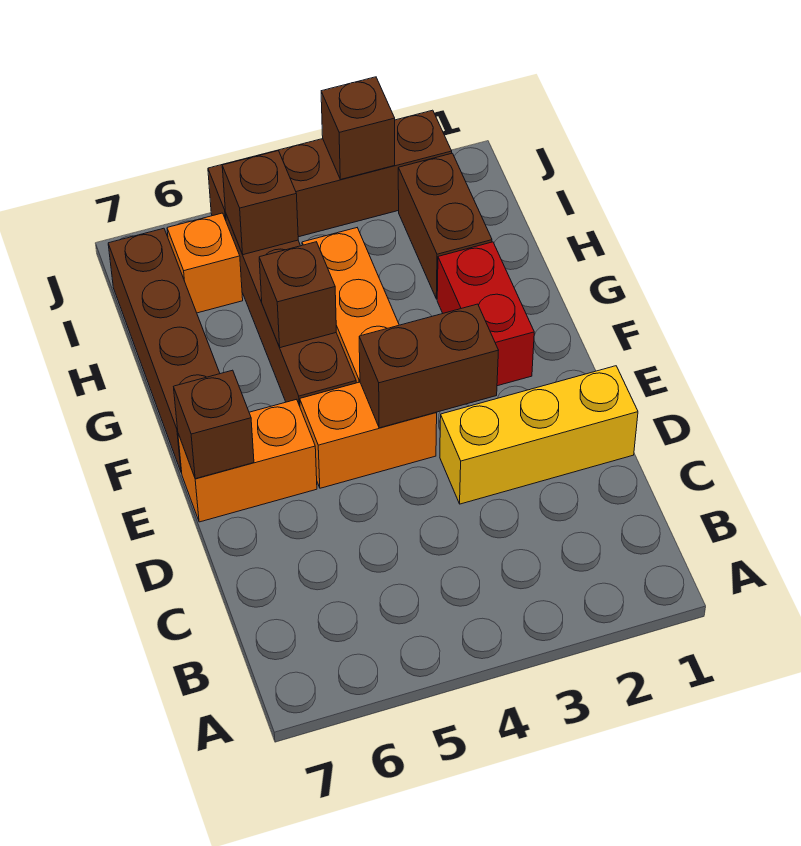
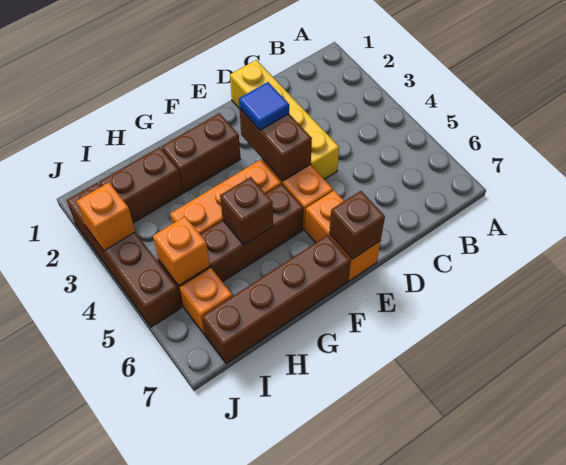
yellow 1x3 brick [440,366,638,504] -> yellow 1x4 brick [230,60,339,179]
none -> blue 1x1 tile [239,82,289,130]
red 1x2 brick [437,242,534,386] -> brown 1x2 brick [162,113,240,193]
brown 1x1 brick [222,151,298,255] -> orange 1x1 brick [153,217,210,286]
brown 1x1 brick [321,77,395,180] -> orange 1x1 brick [77,183,135,250]

